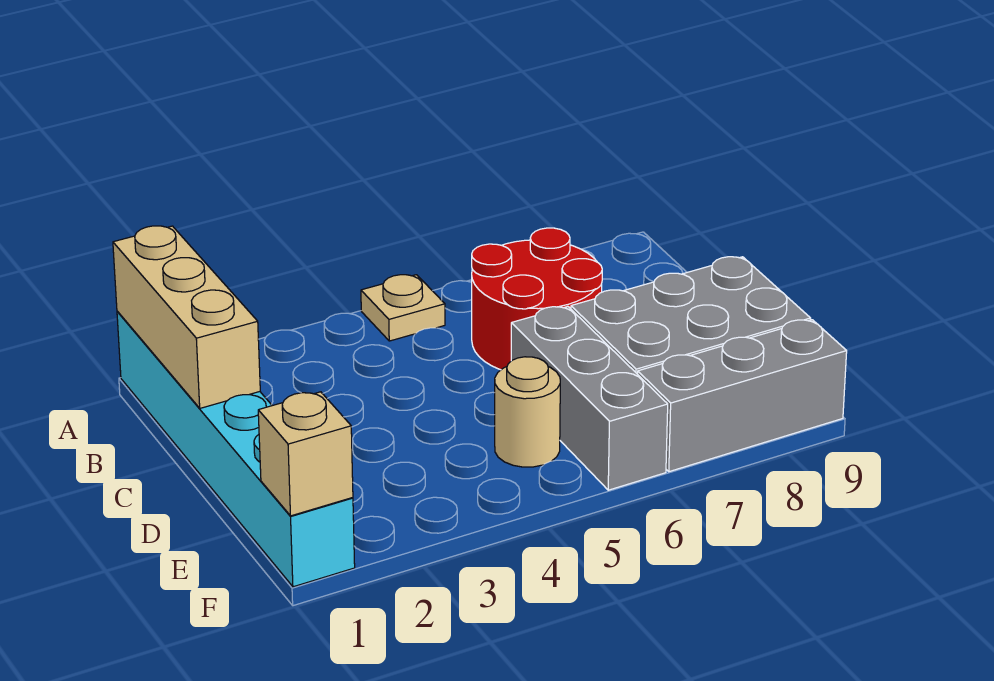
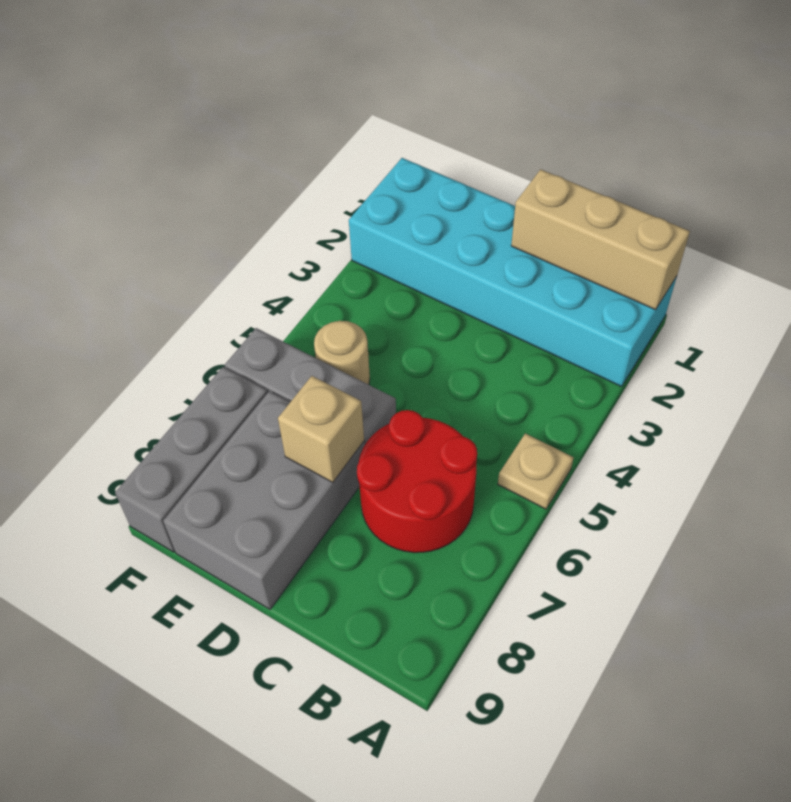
cyan 1x6 brick [117,311,355,587] -> cyan 2x6 brick [349,158,677,387]
tan 1x1 brick [258,392,353,516] -> tan 1x1 brick moved to [278,376,364,483]

